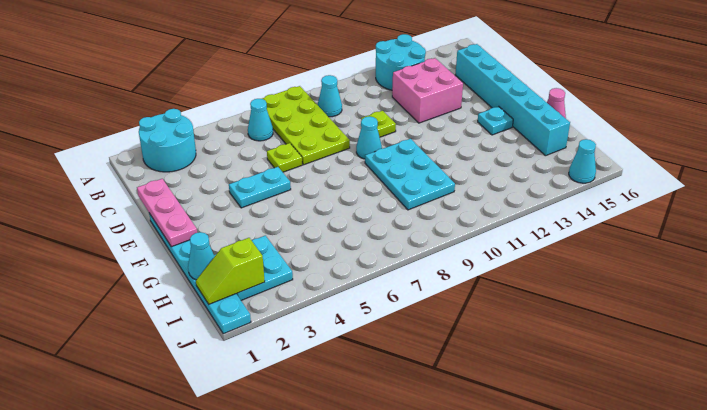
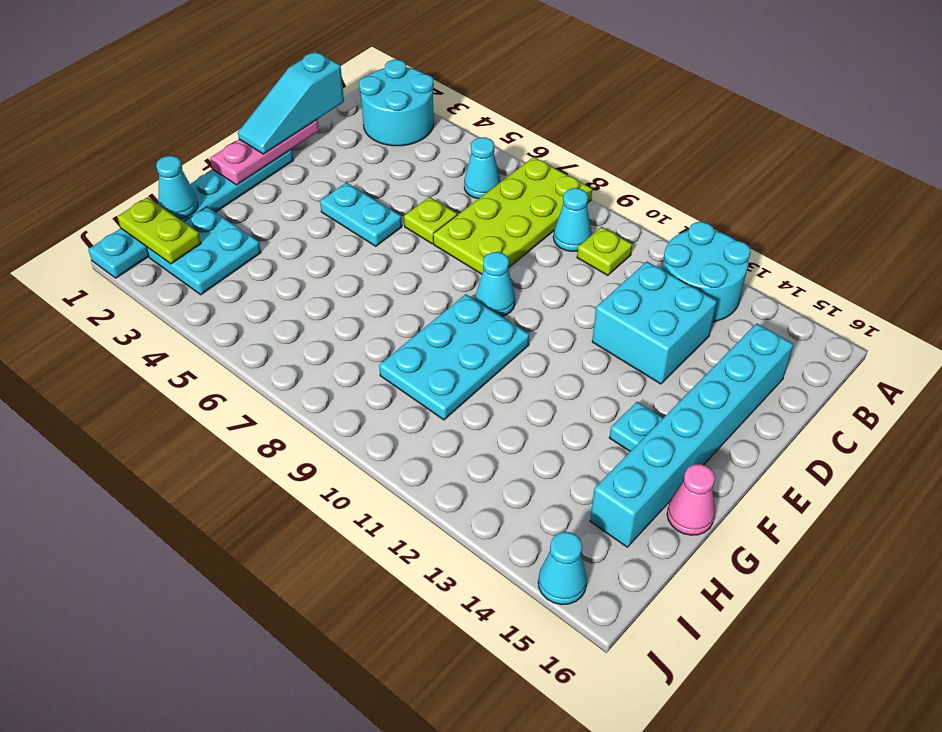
none -> cyan 1x3 slope [238,51,344,154]
pink 2x2 brick [392,58,463,123] -> cyan 2x2 brick [592,262,717,384]
lime 1x1 plate [361,111,396,137] -> lime 1x1 plate moved to [577,227,632,275]
lime 1x2 slope [196,238,265,304] -> lime 1x2 plate [117,197,201,264]

